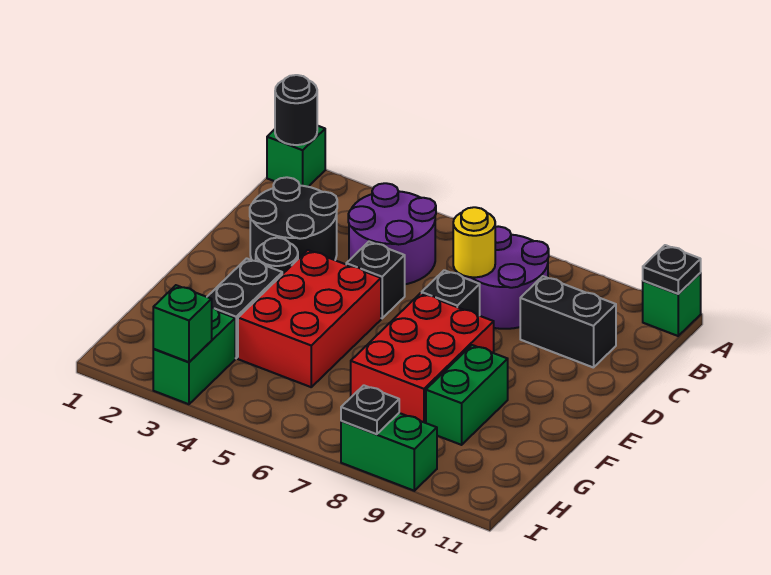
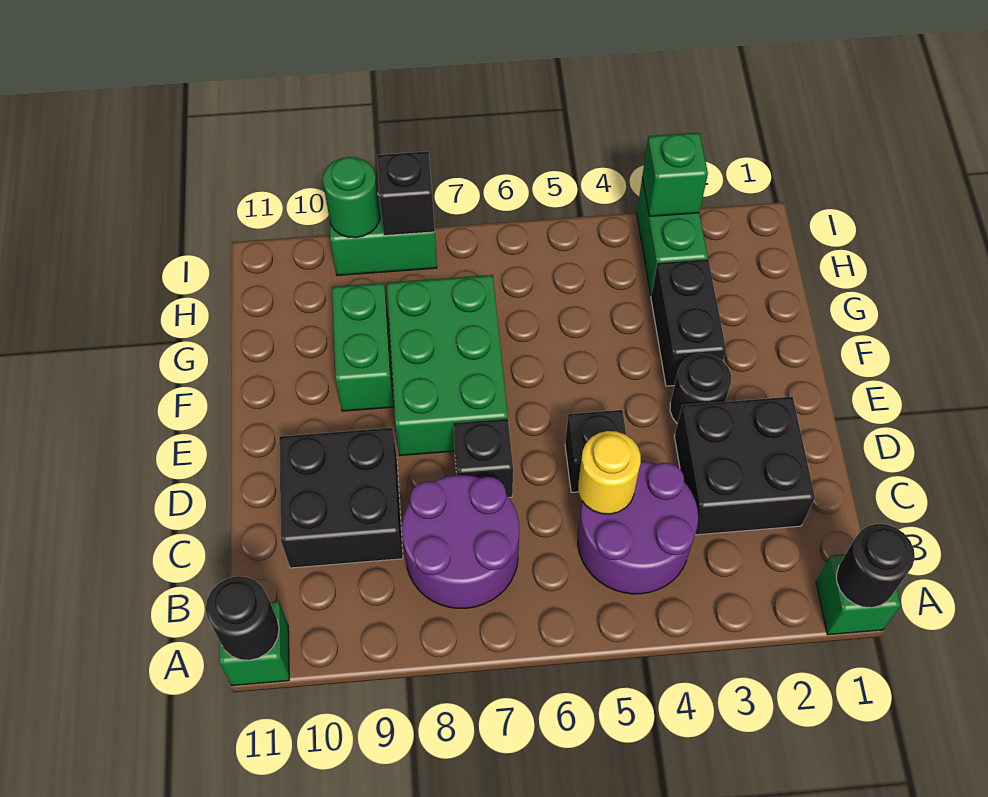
black 1x1 plate [643,245,701,294] -> black 1x1 round brick [206,576,279,660]
black 2x2 round brick [250,177,337,261] -> black 2x2 brick [674,397,815,535]
yellow 1x1 round brick [453,207,495,277] -> yellow 1x1 round brick moved to [578,431,641,514]
black 1x2 brick [520,276,616,368] -> black 2x2 brick [279,428,403,568]
red 2x3 brick [238,250,381,387] -> none
red 2x3 brick [351,293,494,423] -> green 2x3 brick [387,275,508,456]
black 1x1 plate [341,385,399,434] -> black 1x1 brick [377,151,435,236]
none -> green 1x1 round brick [323,157,380,238]

